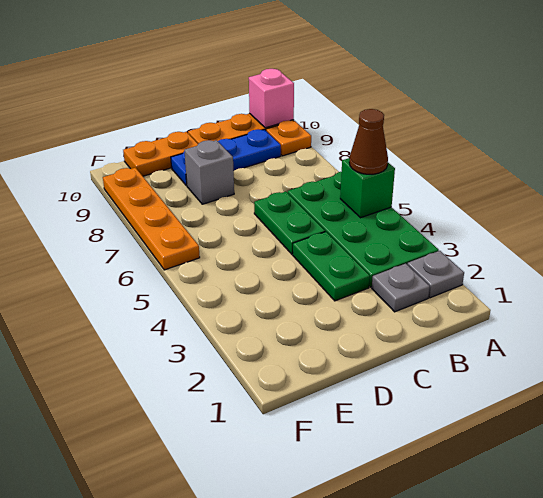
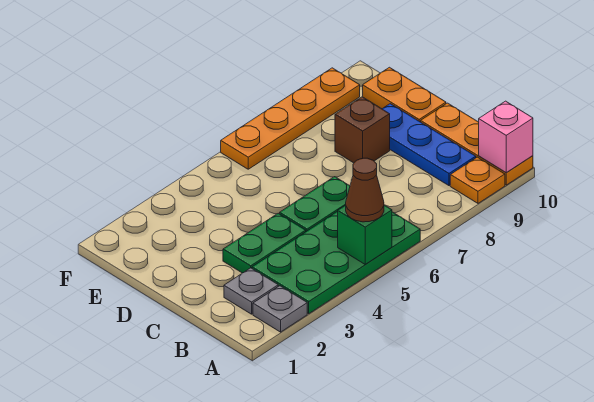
grey 1x1 brick [184,140,234,204] -> brown 1x1 brick [335,97,390,163]

